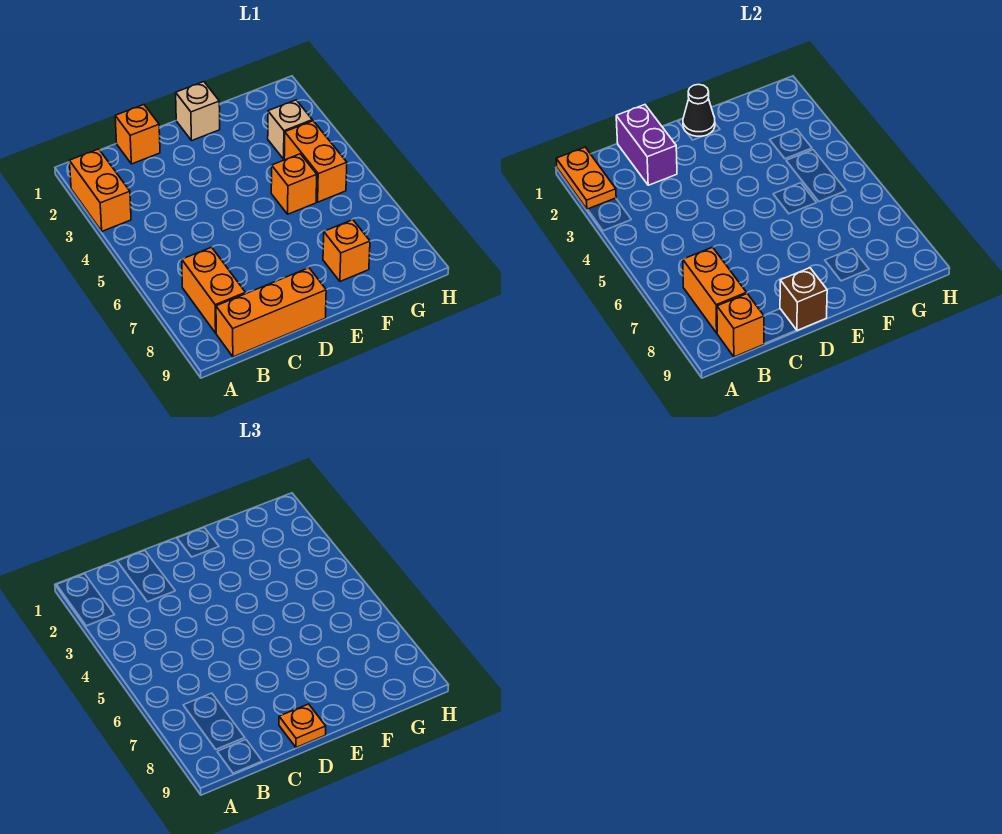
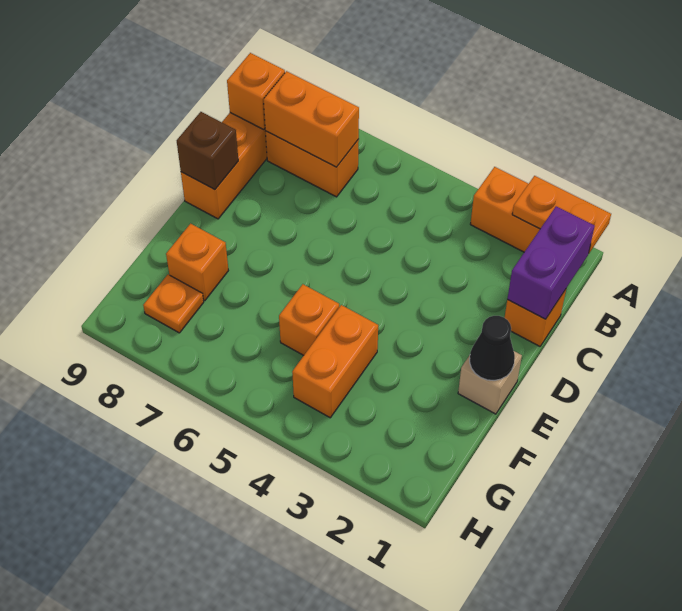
purple 1x2 brick [616,105,677,185] -> purple 1x2 brick turned to [507,206,595,319]
orange 1x1 plate [279,704,326,747] -> orange 1x1 plate moved to [143,275,204,333]
tan 1x1 brick [268,100,312,159] -> none
orange 1x2 brick [284,121,347,202] -> orange 1x2 brick turned to [292,305,378,418]

